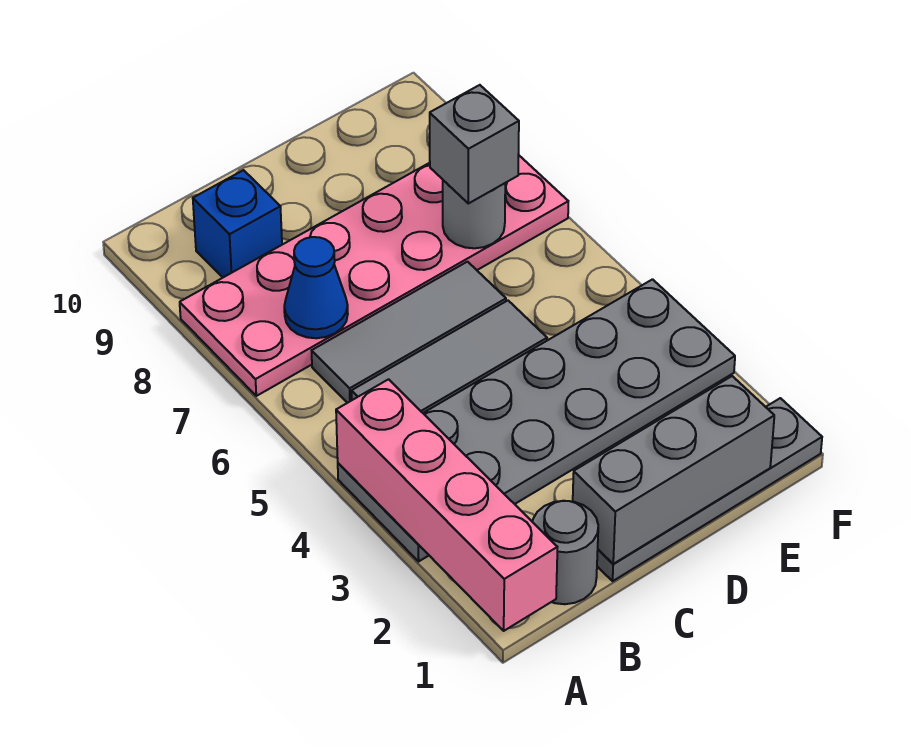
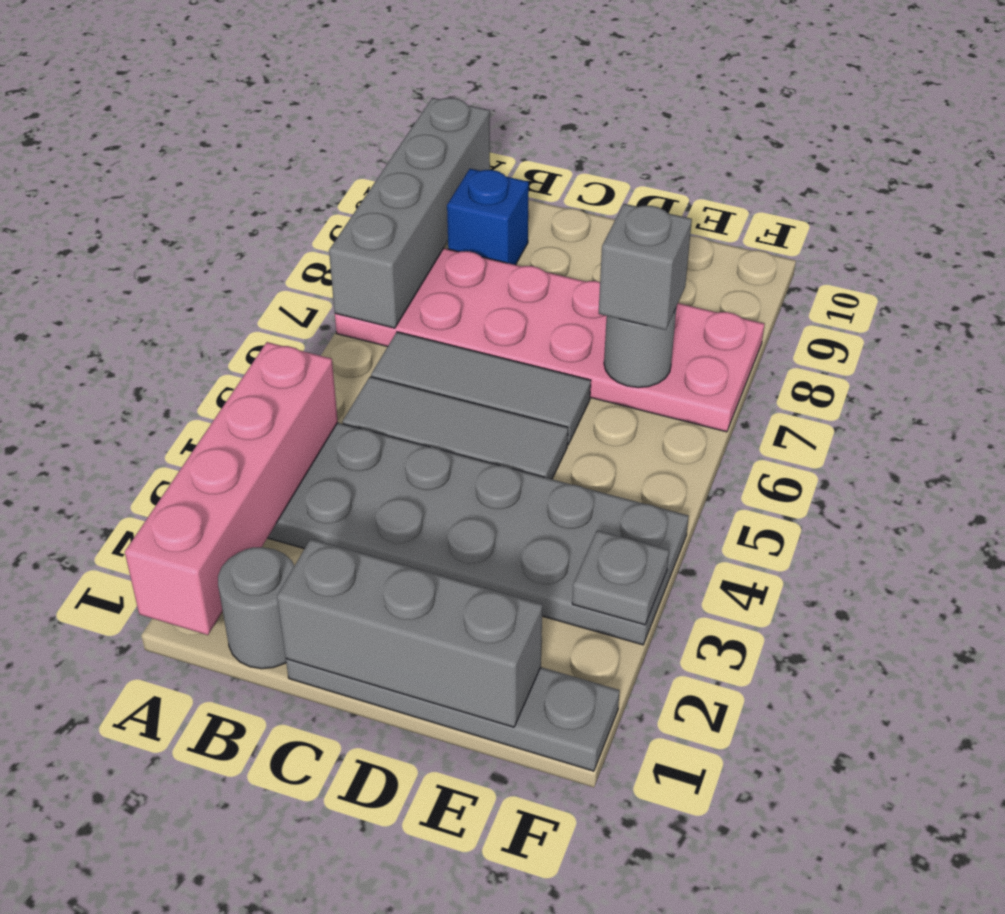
none -> grey 1x4 brick [329,98,490,328]
blue 1x1 cone [284,237,348,338] -> none
none -> grey 1x1 plate [572,530,669,625]

